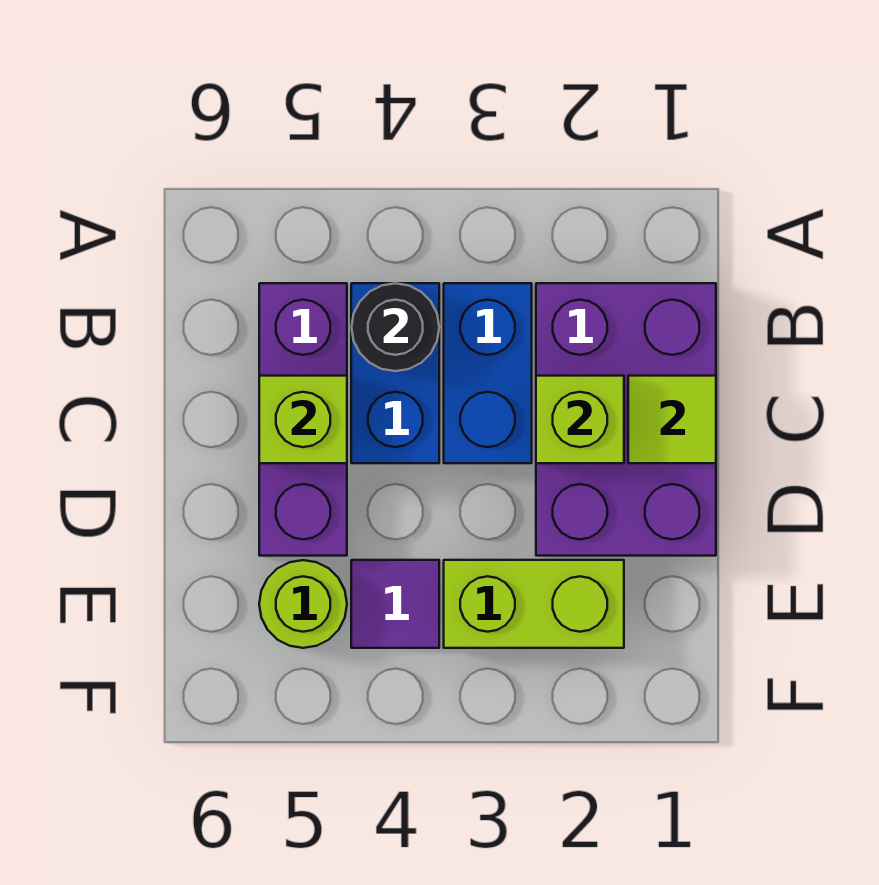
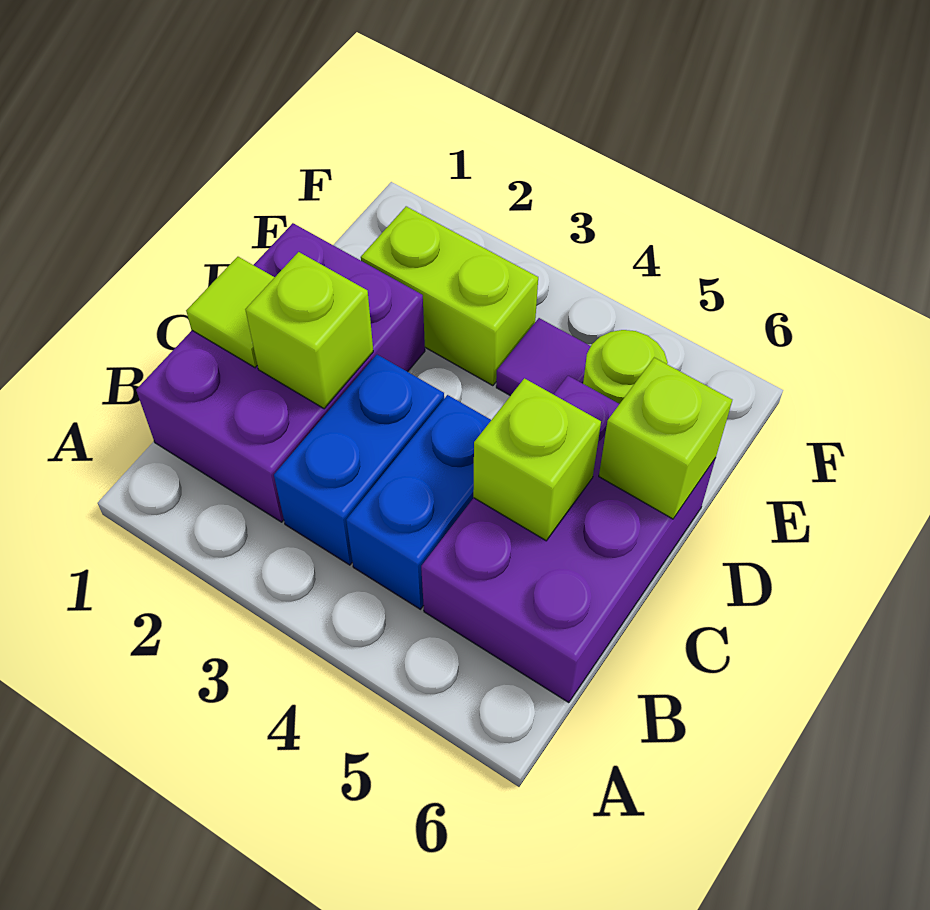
black 1x1 round brick [352,283,439,371] -> none
purple 1x3 brick [259,283,347,556] -> purple 2x3 brick [421,376,716,703]
none -> lime 1x1 brick [599,358,732,519]

